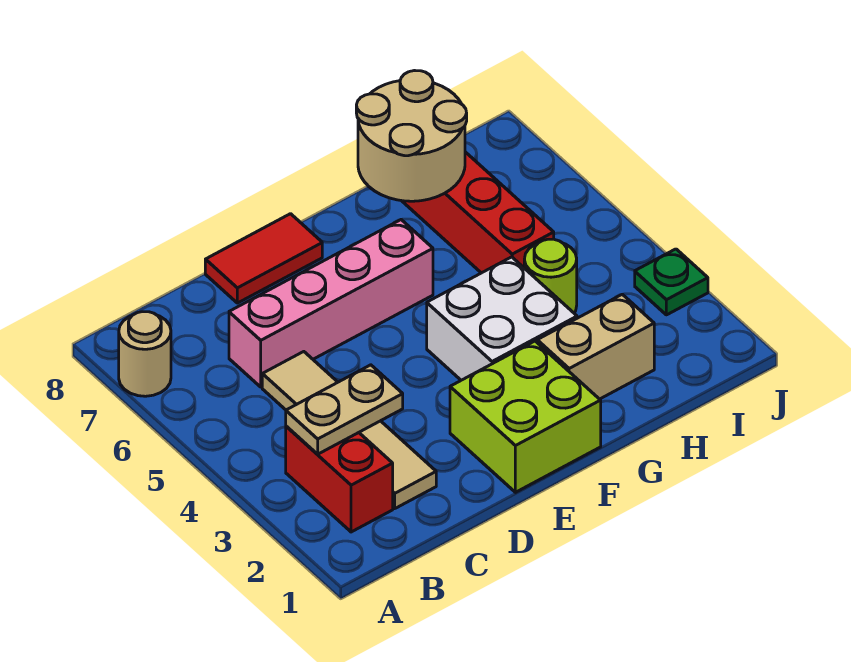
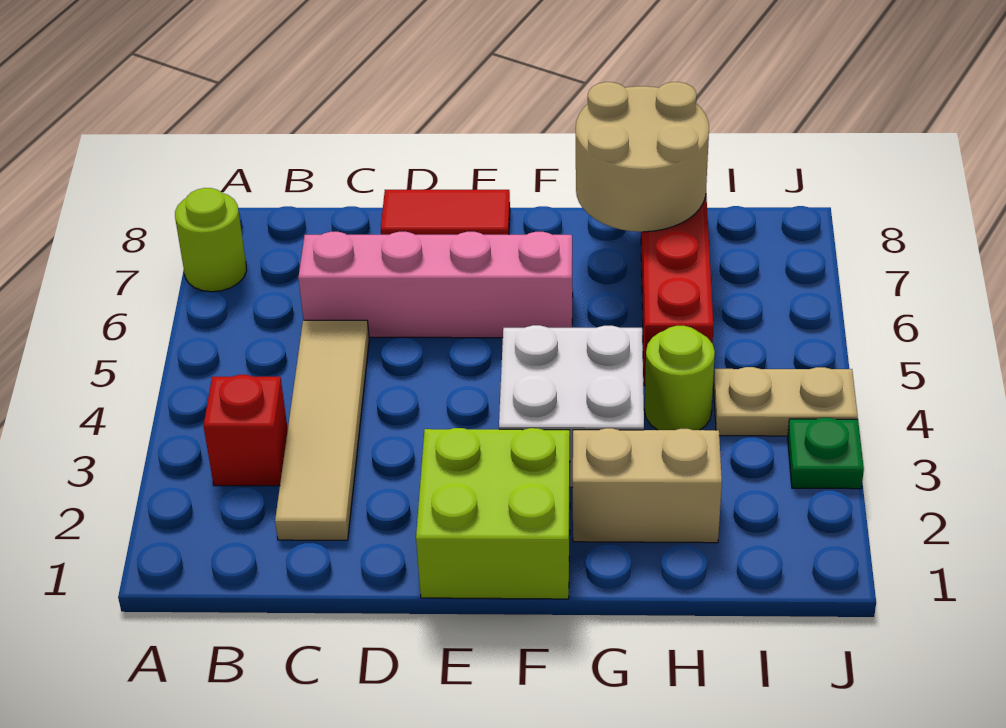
tan 1x1 round brick [119,312,171,396] -> lime 1x1 round brick [175,188,247,292]
red 1x2 brick [286,426,393,532] -> red 1x1 brick [203,375,288,486]
tan 1x2 plate [286,365,403,454] -> tan 1x2 plate moved to [714,367,858,436]

